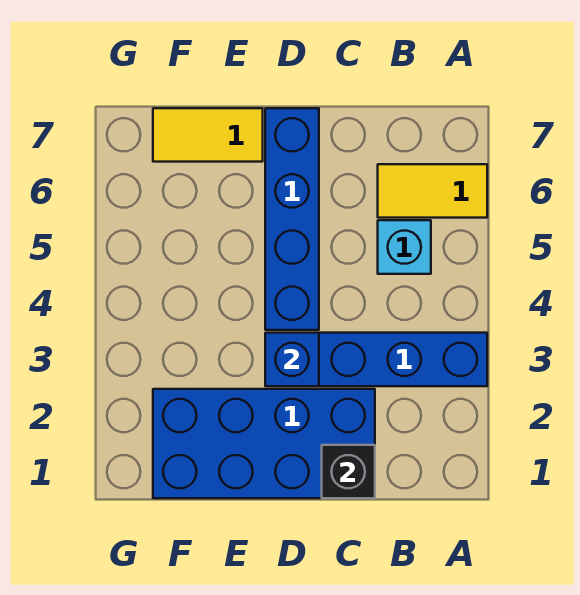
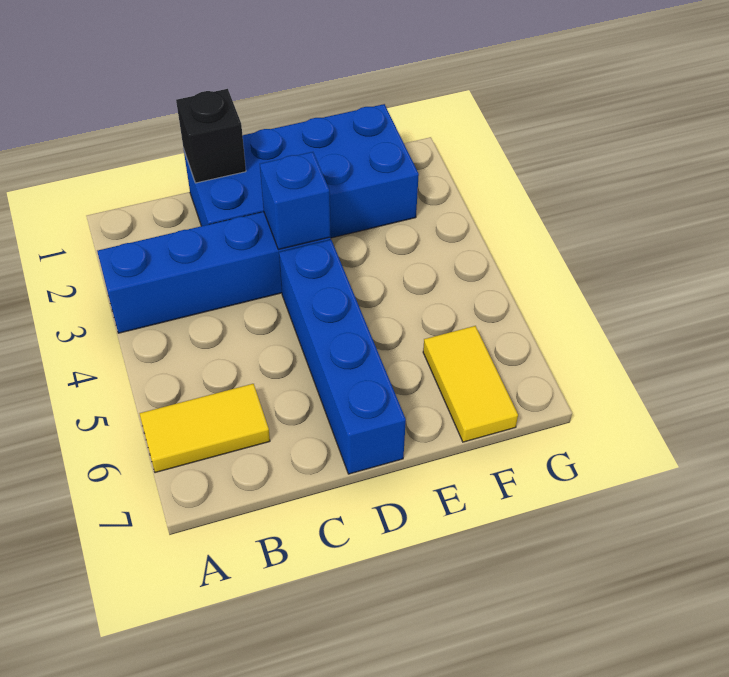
cyan 1x1 brick [378,220,431,274] -> none
yellow 1x2 tile [153,108,263,162] -> yellow 1x2 tile turned to [423,326,518,442]

